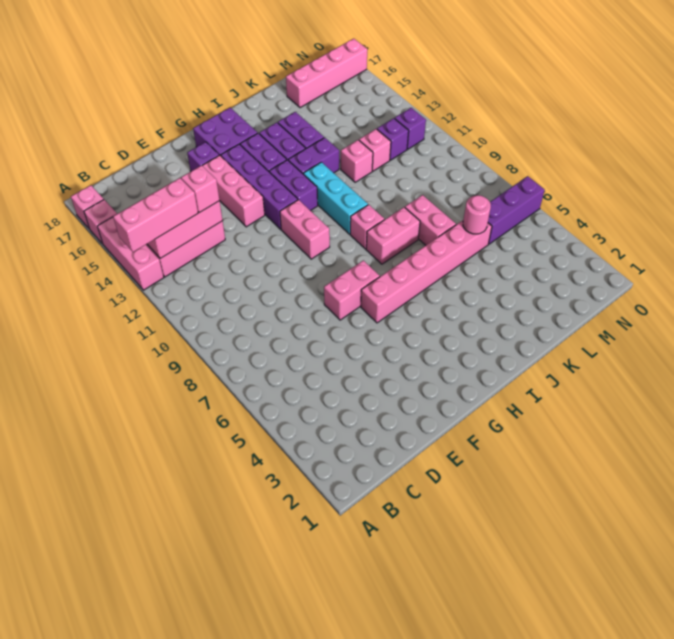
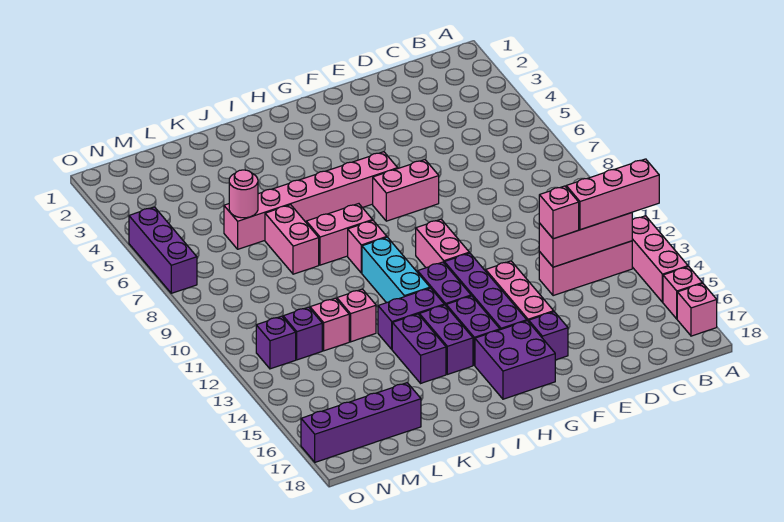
pink 1x4 brick [286,39,367,108] -> purple 1x4 brick [301,383,421,462]
purple 1x3 brick [488,176,545,244] -> purple 1x3 brick turned to [129,207,197,293]

